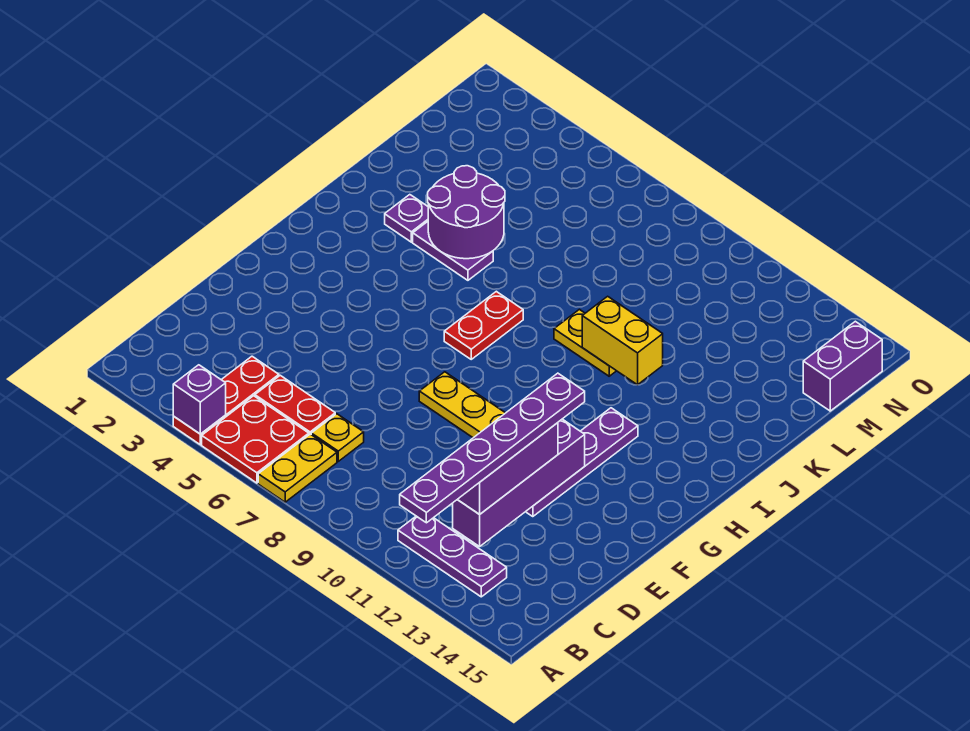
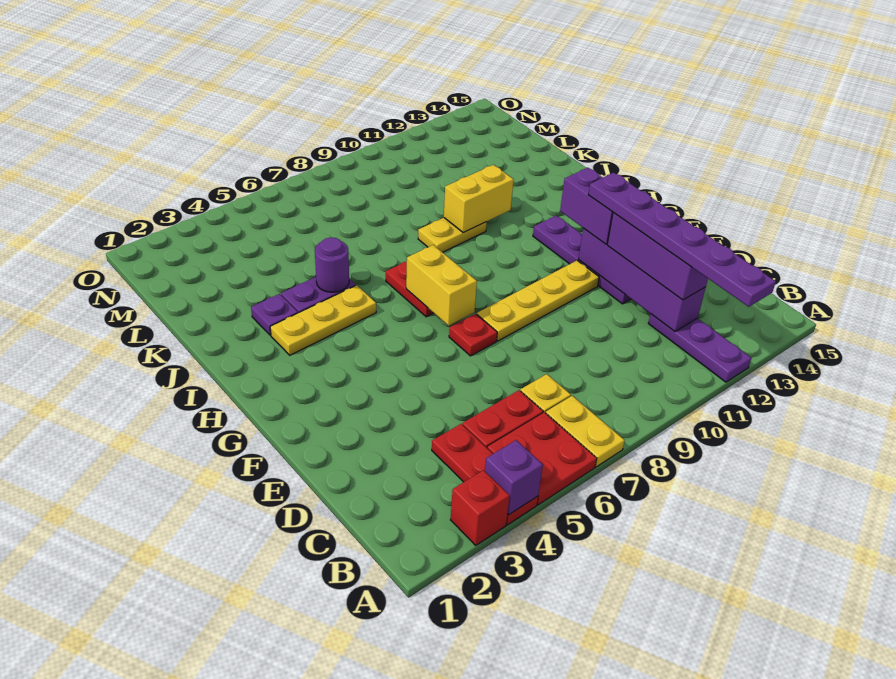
none -> red 1x1 brick [451,470,510,545]
purple 1x3 plate [398,516,507,597] -> purple 1x3 plate turned to [648,314,751,382]
none -> red 1x1 plate [449,314,497,356]
none -> yellow 1x2 brick [406,245,477,326]
none -> yellow 1x3 plate [270,285,376,355]
purple 2x2 round brick [428,166,505,259] -> purple 1x1 round brick [315,237,349,292]
purple 1x2 brick [803,321,882,411] -> purple 1x2 brick moved to [560,168,613,244]

